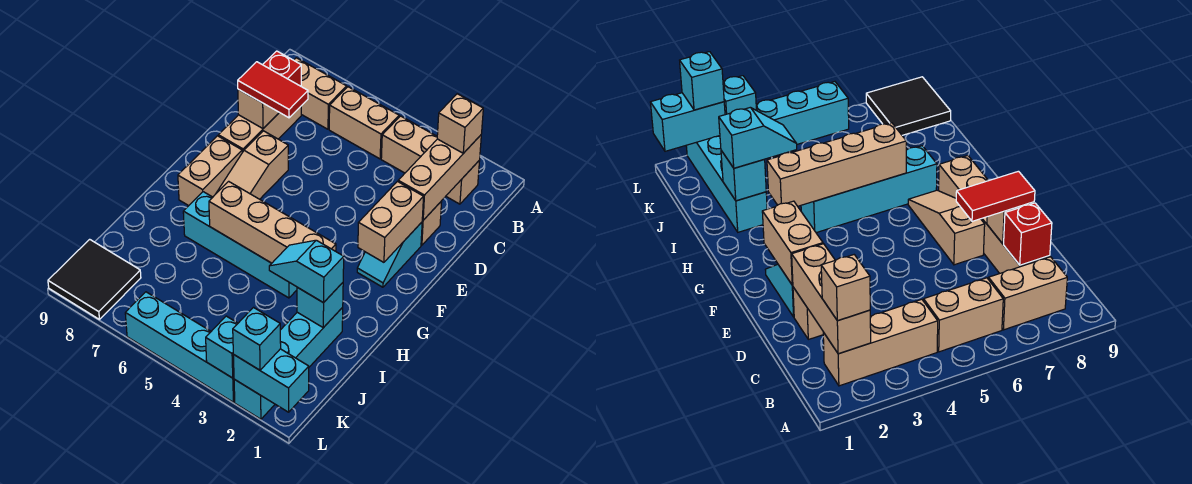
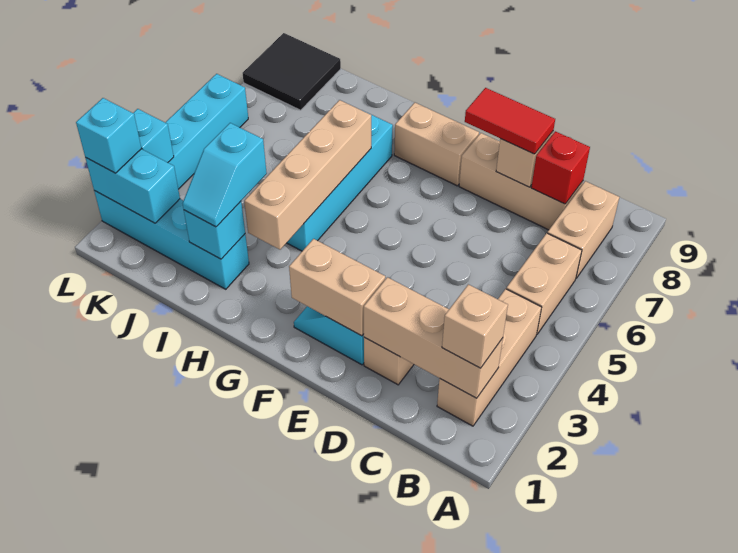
red 1x2 tile [238,62,308,118] -> red 1x2 tile turned to [465,88,555,154]
tan 1x3 slope [217,131,288,199] -> none
cyan 1x2 slope [269,240,344,303] -> cyan 1x2 slope turned to [183,123,267,227]
cyan 1x2 brick [233,349,309,412] -> cyan 1x2 brick turned to [85,149,180,223]

